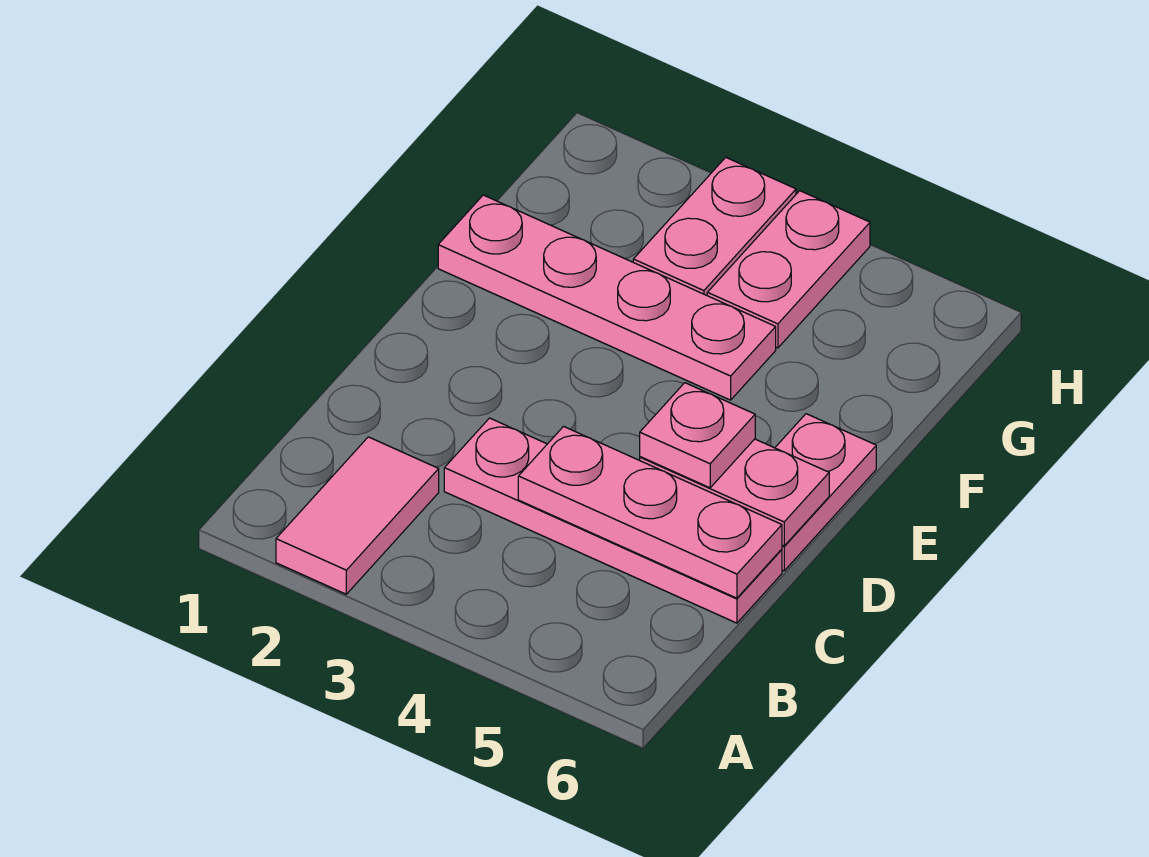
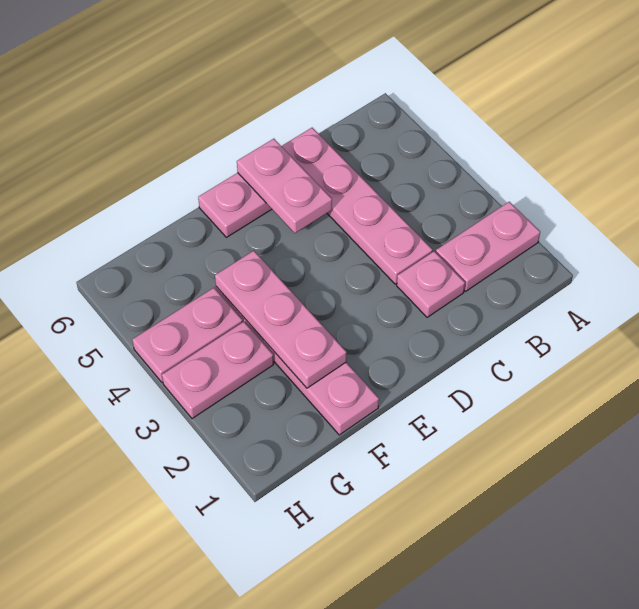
pink 1x2 tile [276,437,439,594] -> pink 1x2 plate [436,202,540,291]
pink 1x3 plate [518,426,782,598] -> pink 1x3 plate moved to [215,251,347,388]
pink 1x1 plate [640,383,755,488] -> pink 1x1 plate moved to [397,251,465,317]

